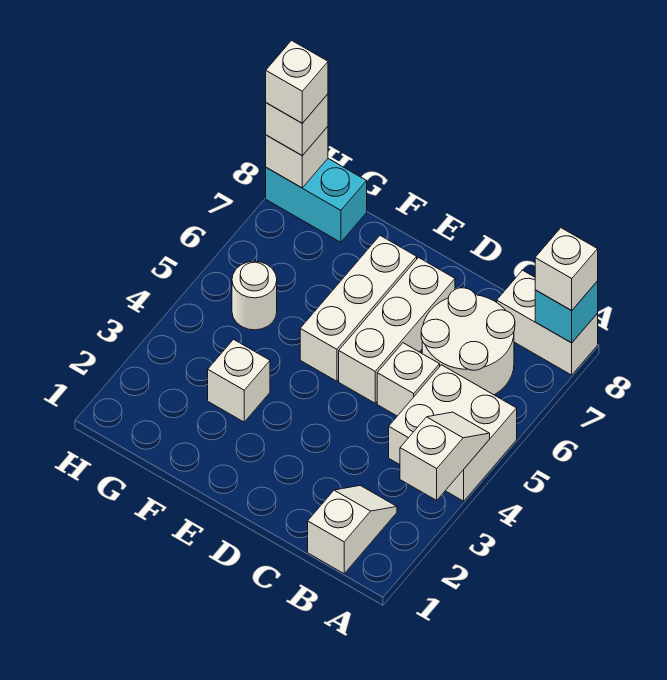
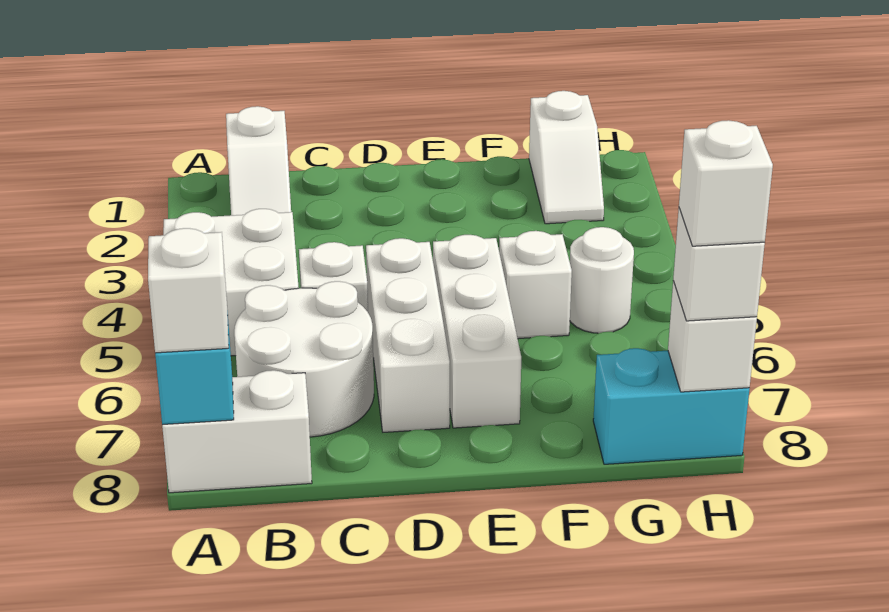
white 1x2 slope [400,412,490,500] -> white 1x2 slope moved to [529,91,604,224]
white 1x1 brick [208,340,270,422] -> white 1x1 brick moved to [499,231,572,339]

